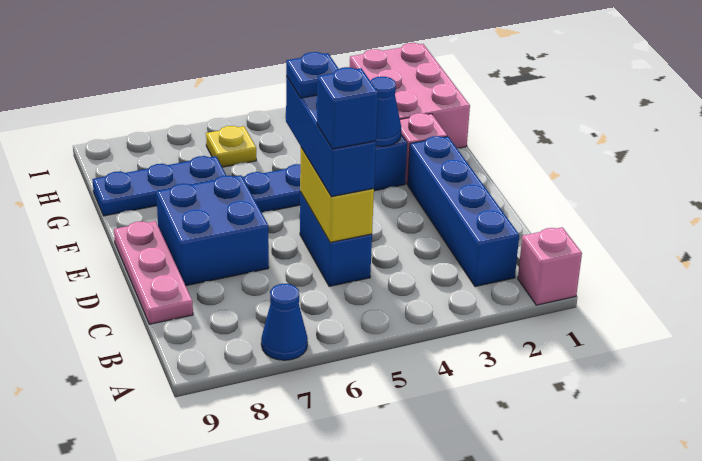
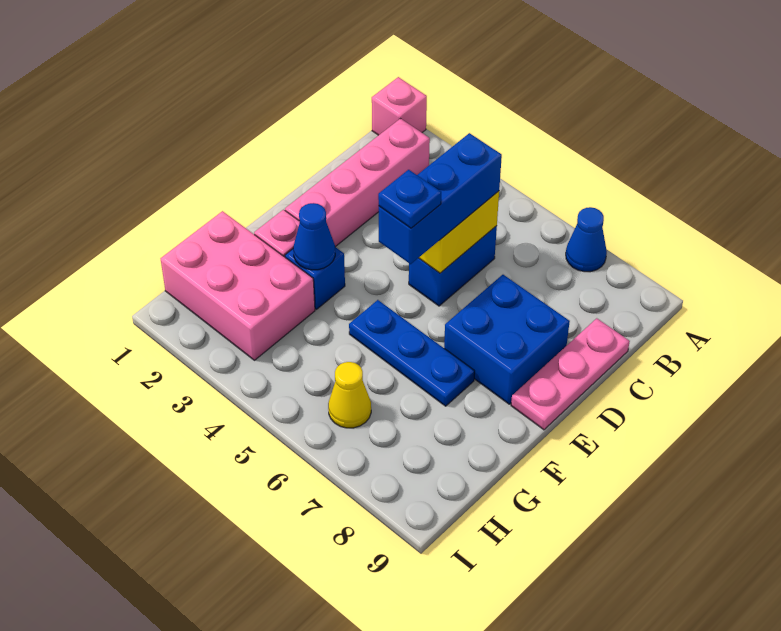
blue 1x4 brick [408,136,519,287] -> pink 1x4 brick [285,118,430,247]
blue 1x1 brick [317,67,378,149] -> none
pink 2x3 brick [350,43,470,148] -> pink 2x3 brick turned to [161,211,315,360]
blue 1x3 plate [93,156,227,216] -> none
yellow 1x1 plate [206,126,256,167] -> yellow 1x1 cone [328,362,371,428]

